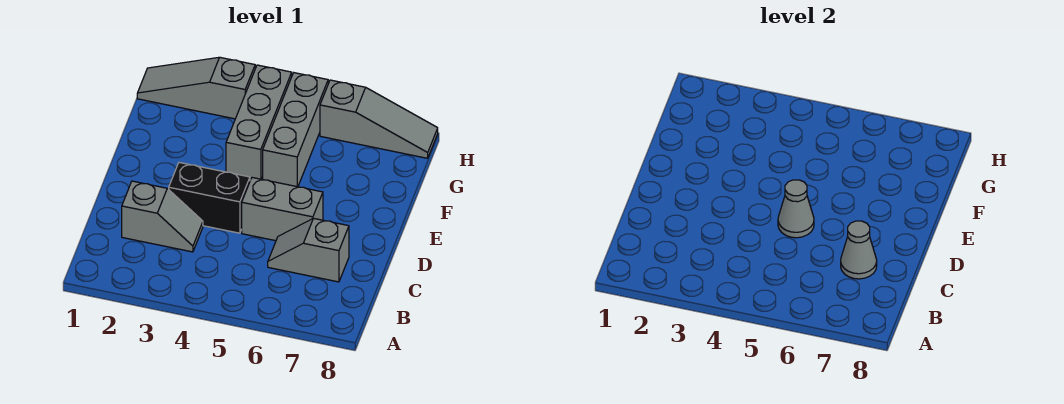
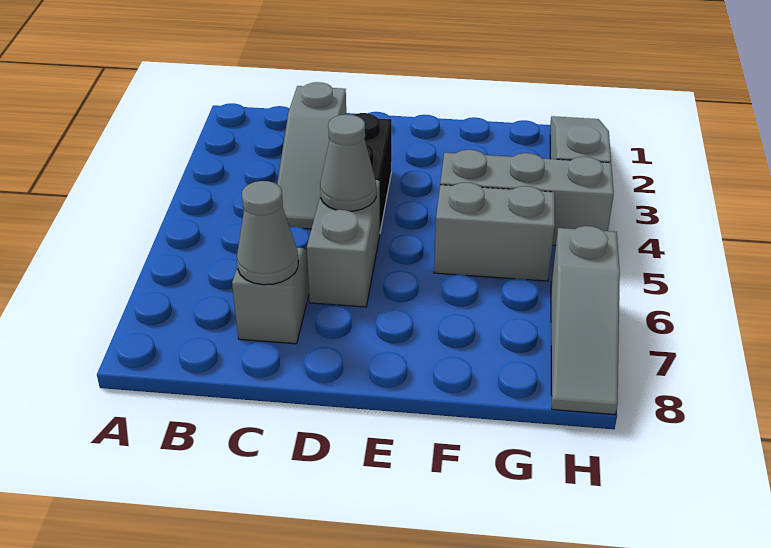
grey 1x2 slope [122,181,203,252] -> grey 1x3 slope [277,82,346,229]
grey 1x3 brick [263,73,328,187] -> grey 1x2 brick [434,182,555,281]

